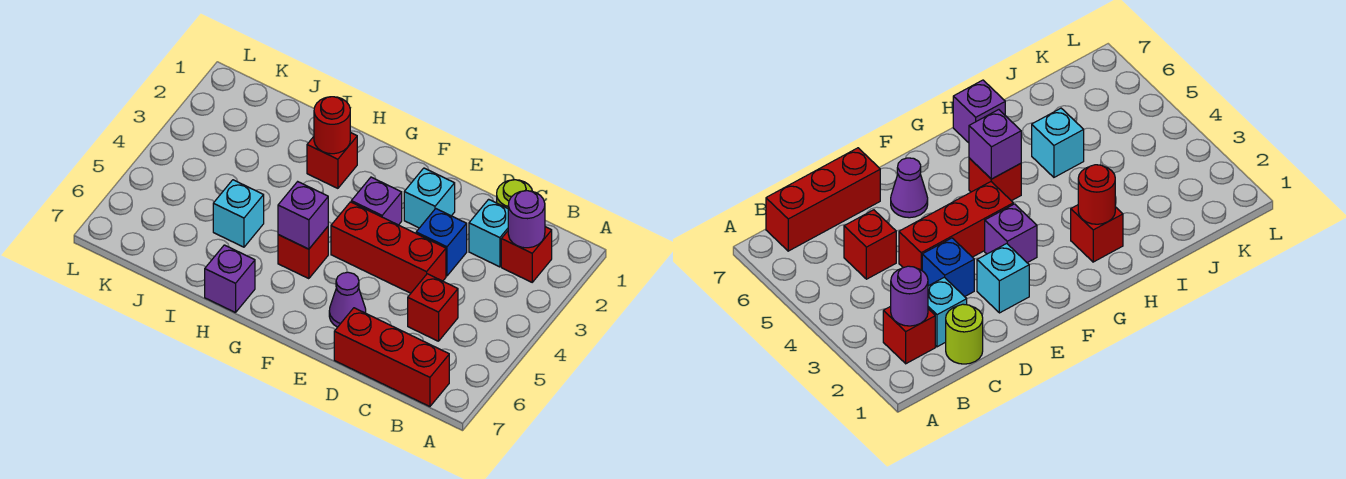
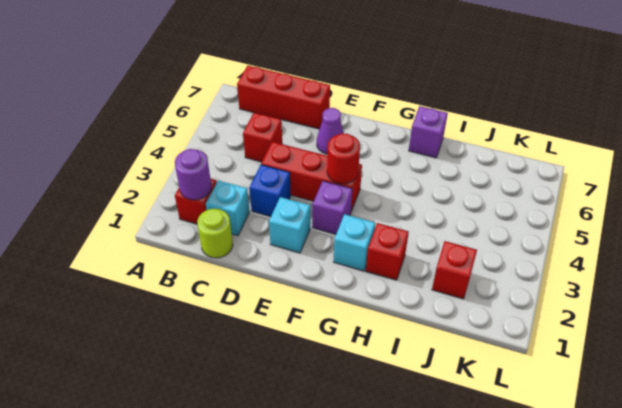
red 1x1 brick [278,227,328,279] -> red 1x1 brick moved to [432,241,477,299]
purple 1x1 brick [278,182,328,249] -> none
red 1x1 round brick [314,97,350,154] -> red 1x1 round brick moved to [327,133,360,184]
cyan 1x1 brick [213,180,264,247] -> cyan 1x1 brick moved to [334,214,375,271]

